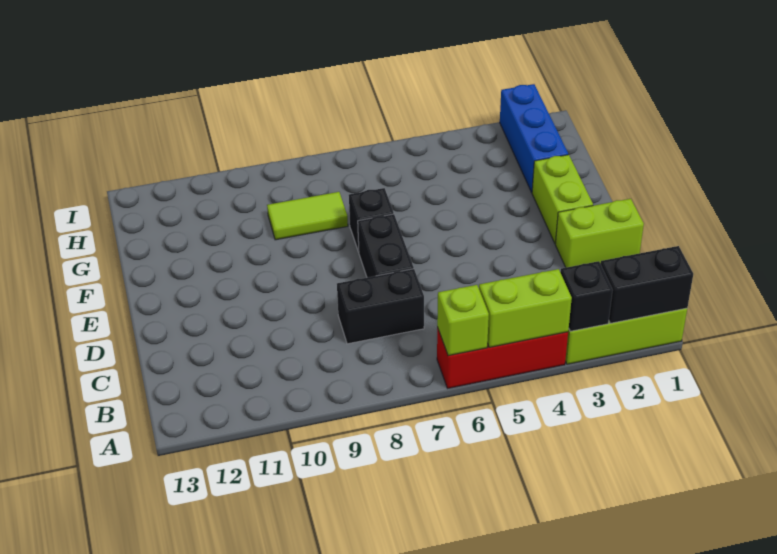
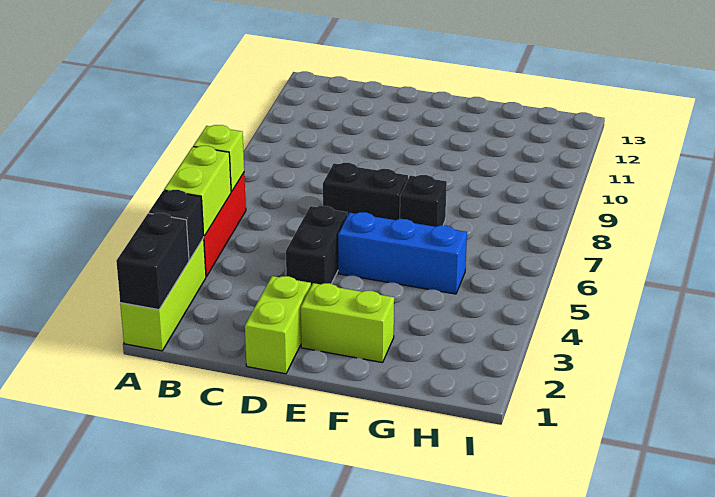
black 1x2 brick [337,269,424,344] -> black 1x2 brick moved to [286,206,347,286]
blue 1x3 brick [500,84,568,192] -> blue 1x3 brick moved to [338,212,467,294]
lime 1x2 tile [267,192,348,240] -> none

